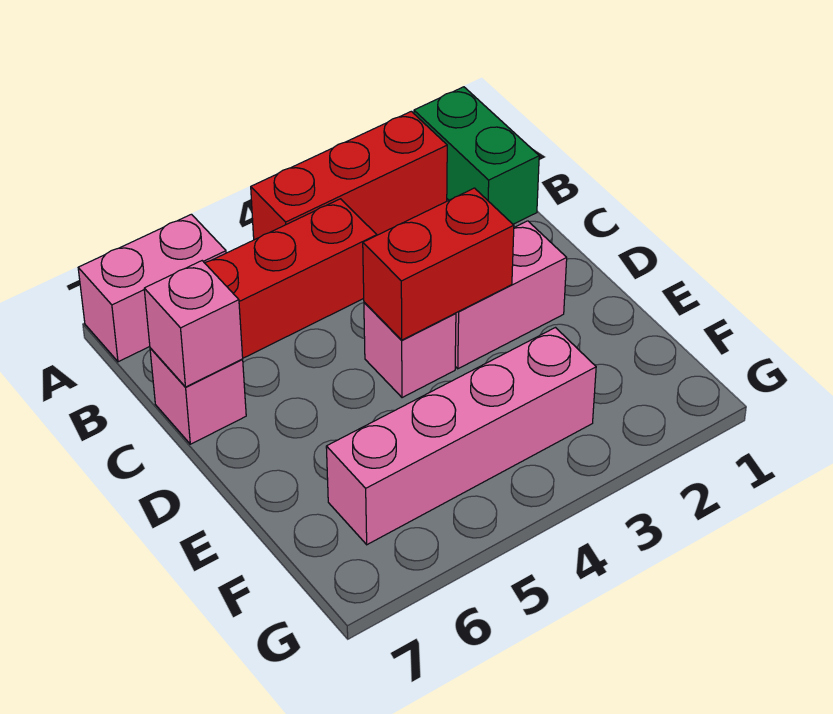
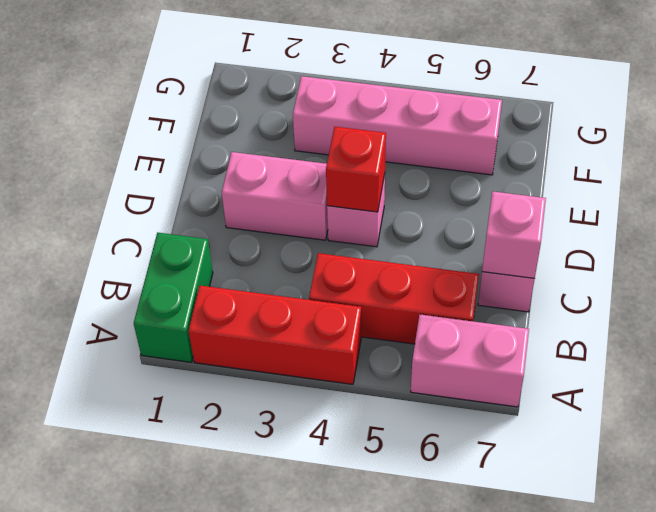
red 1x2 brick [363,188,514,340] -> red 1x1 brick [326,127,386,212]

